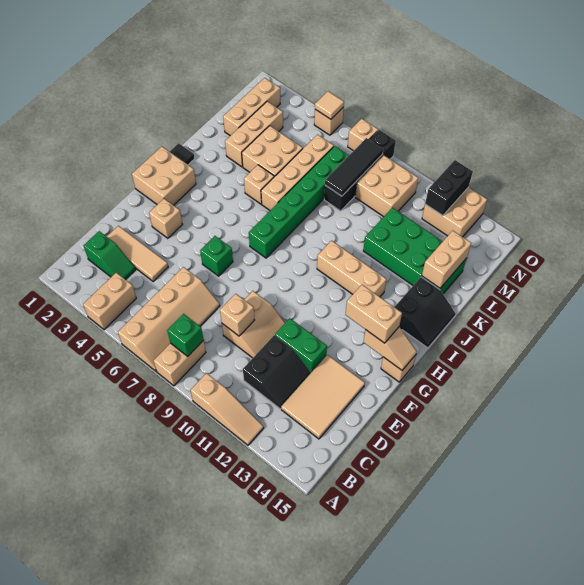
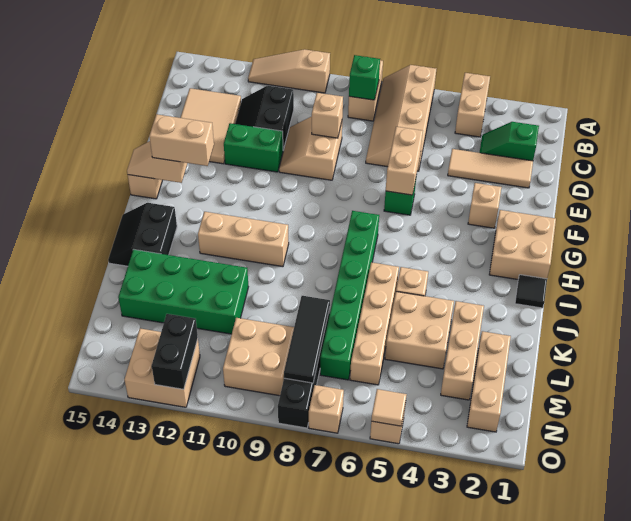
tan 1x2 brick [422,231,471,288] -> tan 1x2 brick moved to [386,127,423,195]

